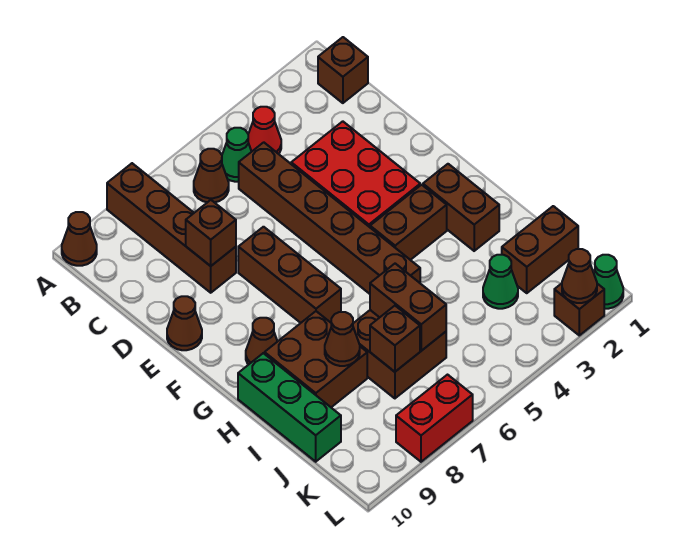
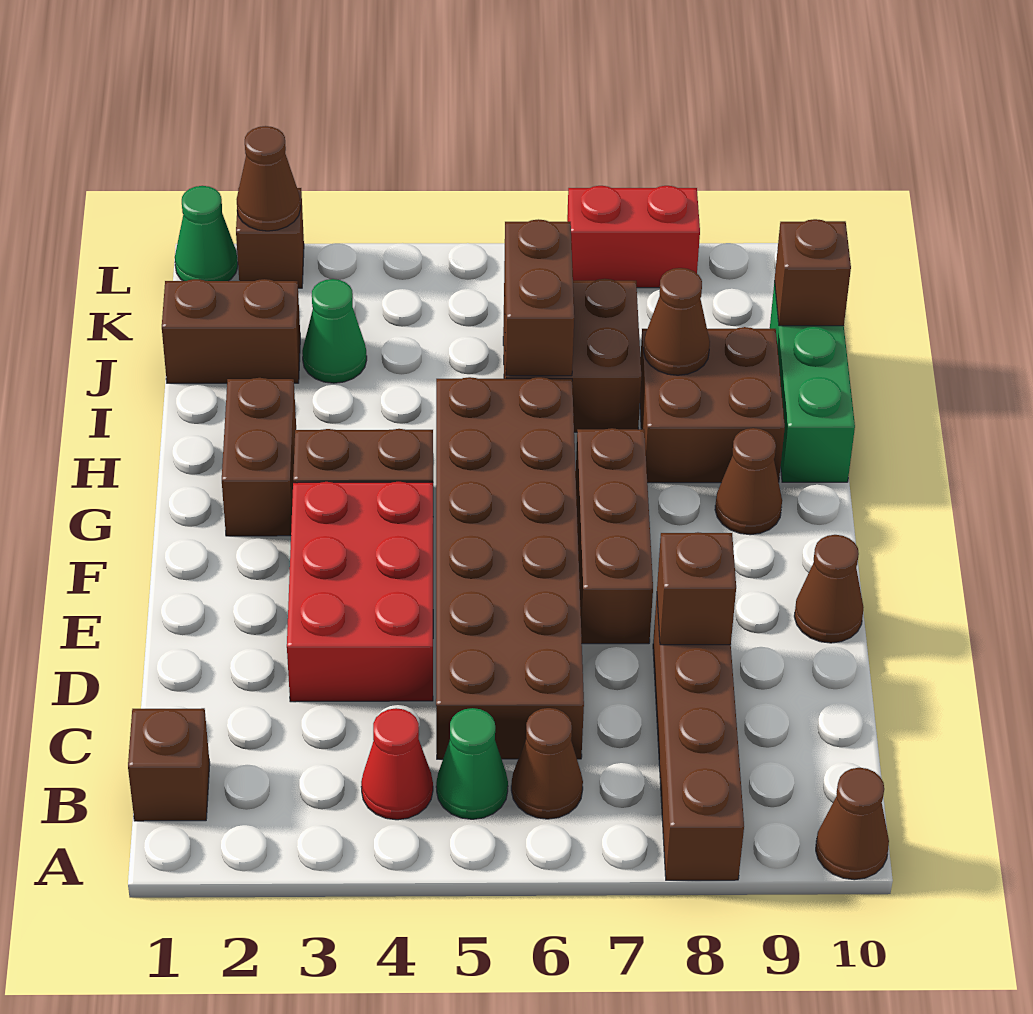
brown 1x6 brick [239,142,420,294] -> brown 2x6 brick [436,377,584,759]
brown 1x1 brick [370,306,420,372] -> brown 1x1 brick moved to [775,219,851,326]

